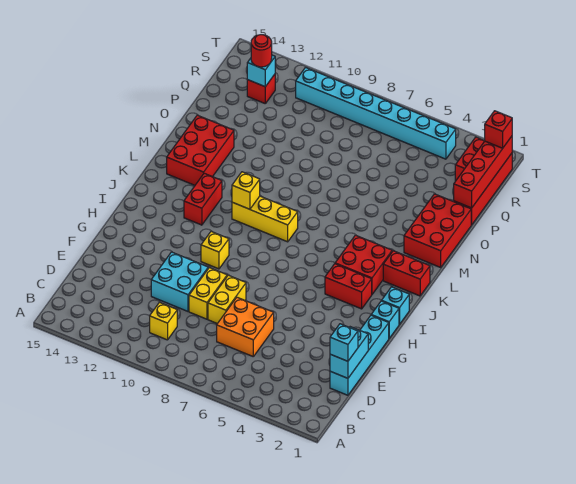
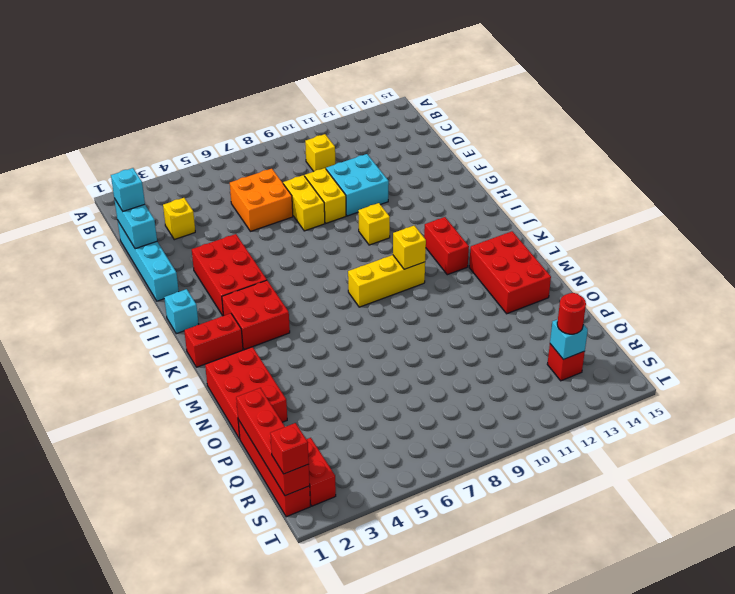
none -> yellow 1x1 brick [163,198,195,240]
cyan 1x1 brick [371,301,399,338] -> none
red 1x2 brick [325,264,372,309] -> red 2x3 brick [192,234,267,316]
cyan 1x8 brick [296,68,456,159] -> none

